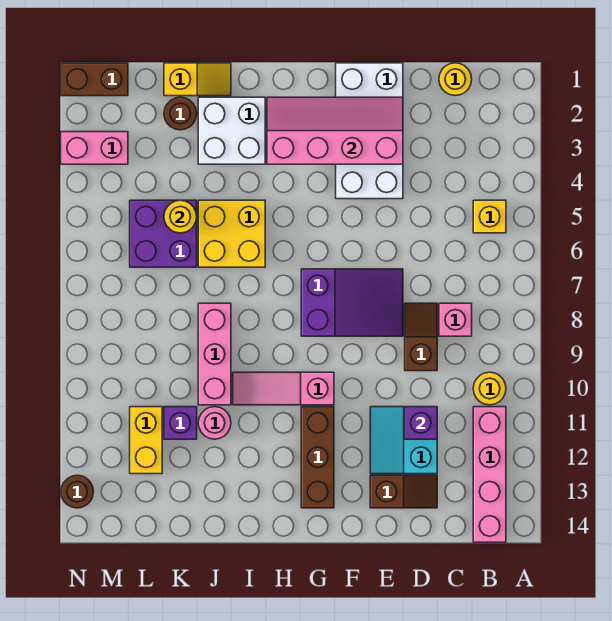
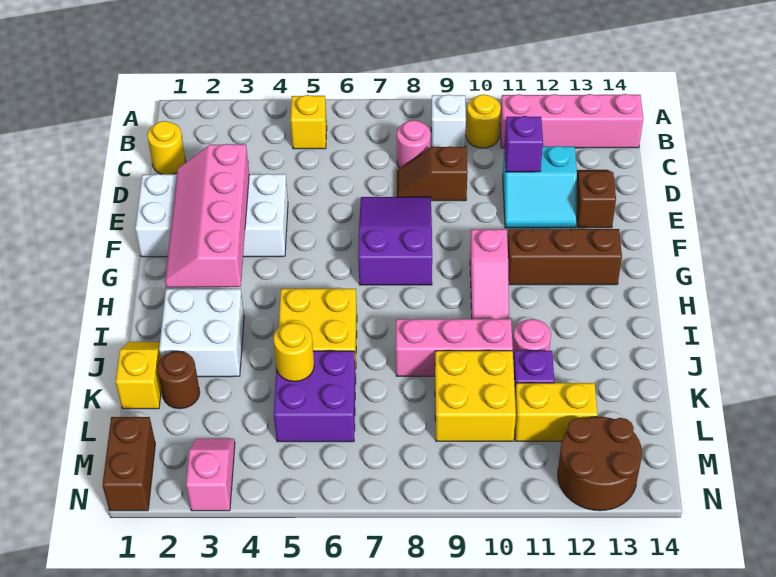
none -> white 1x1 brick [431,95,466,147]
pink 1x1 brick [439,303,472,336] -> pink 1x1 round brick [397,120,431,168]
none -> yellow 2x2 brick [435,351,516,441]
pink 1x2 brick [61,132,128,164] -> pink 1x2 slope [186,439,235,511]
brown 1x1 round brick [61,475,94,508] -> brown 2x2 round brick [558,417,642,511]

